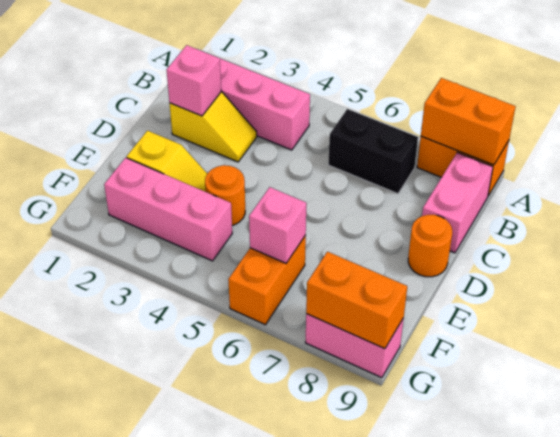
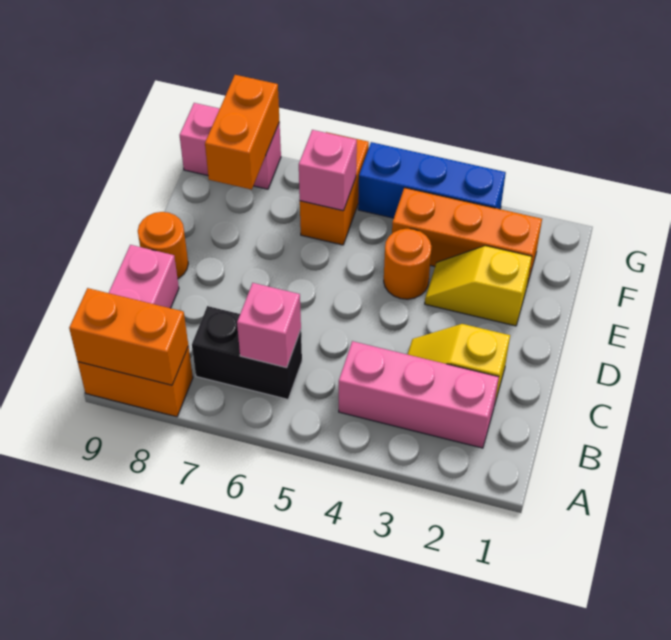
pink 1x1 brick [167,45,221,116] -> pink 1x1 brick moved to [237,283,301,368]
pink 1x3 brick [104,158,232,261] -> orange 1x3 brick [392,188,542,285]
none -> blue 1x3 brick [358,142,506,218]
orange 1x2 brick [306,252,407,349] -> orange 1x2 brick turned to [205,75,279,189]

